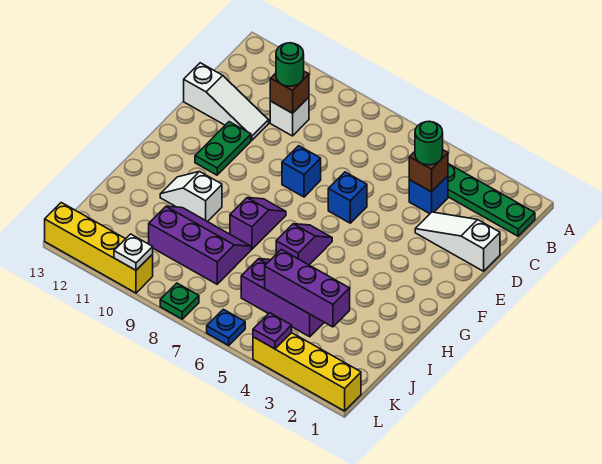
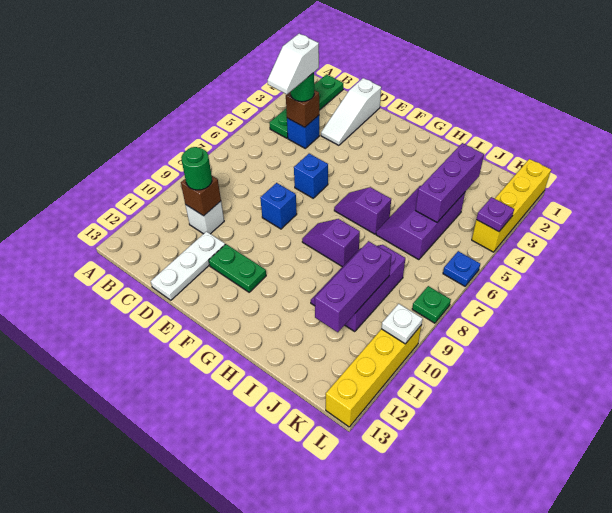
white 1x3 slope [184,63,269,140] -> white 1x3 plate [151,231,225,300]
white 1x2 slope [160,172,222,222] -> white 1x2 slope moved to [267,34,319,95]
none -> purple 1x3 brick [315,241,391,332]

